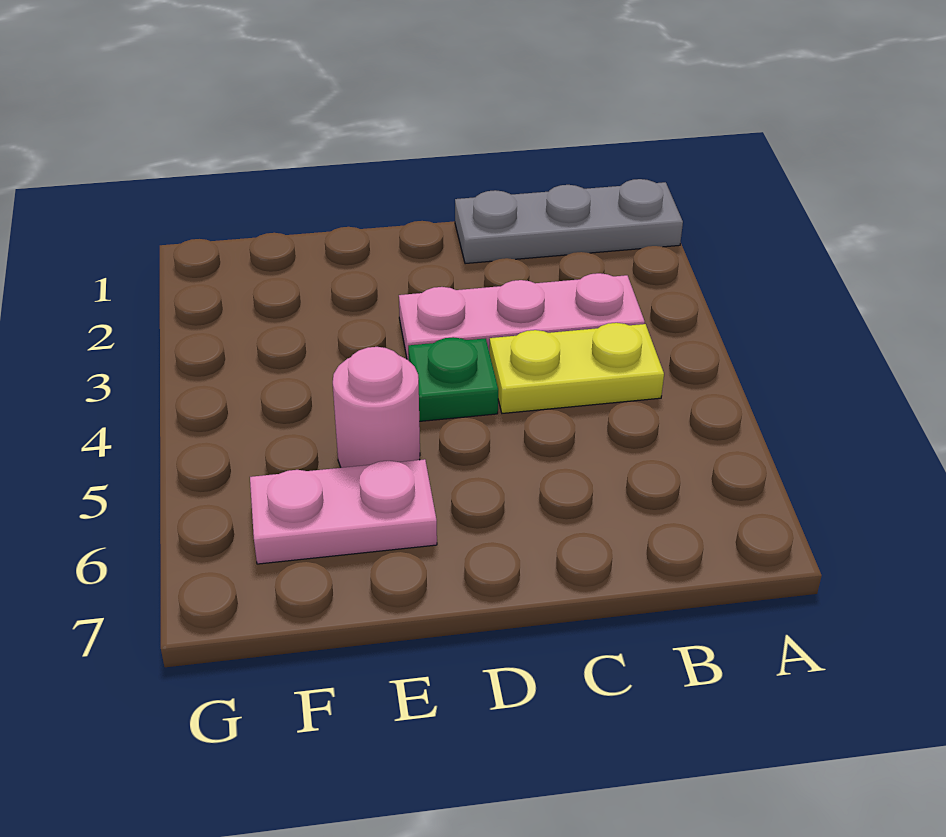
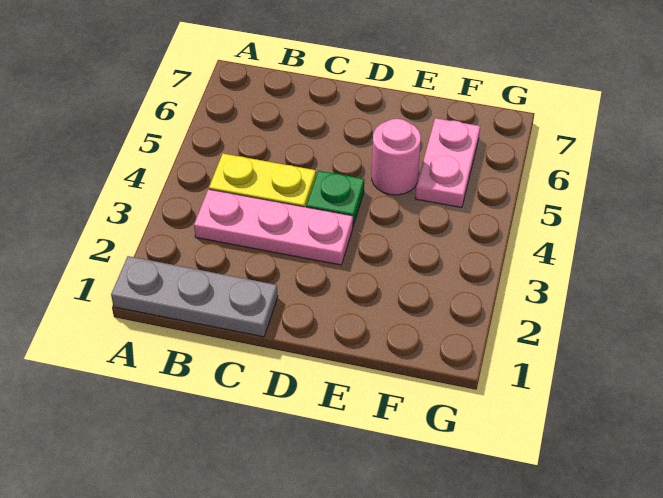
pink 1x2 plate [250,459,437,564] -> pink 1x2 plate turned to [415,118,480,208]

